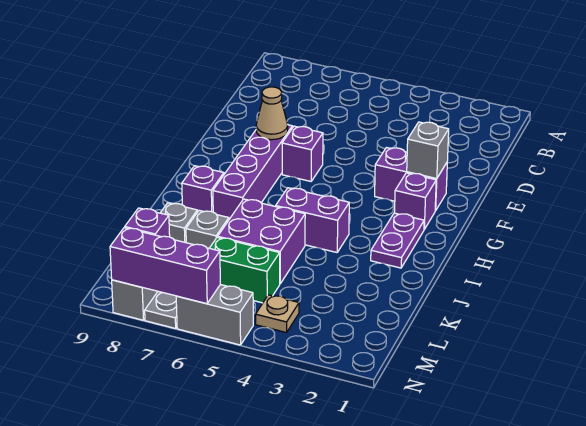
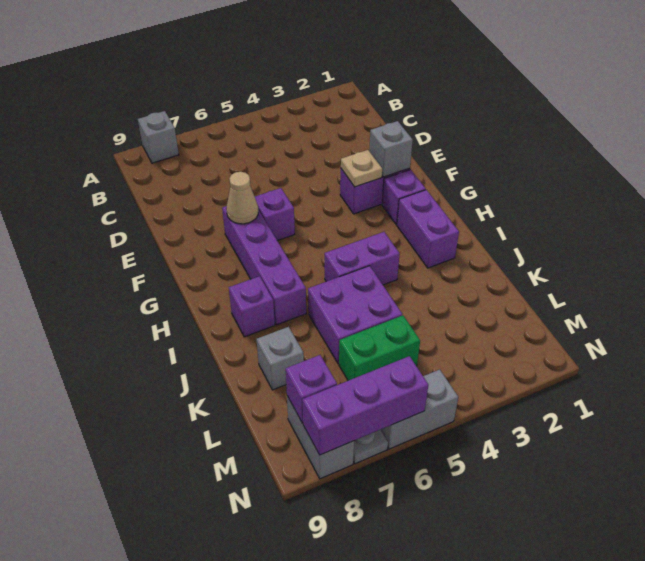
purple 1x2 plate [371,213,424,268] -> purple 1x2 brick [397,190,459,268]
grey 1x1 brick [186,210,229,248] -> grey 1x1 brick moved to [138,111,179,163]
tan 1x1 plate [256,295,299,333] -> tan 1x1 plate moved to [341,150,382,187]

